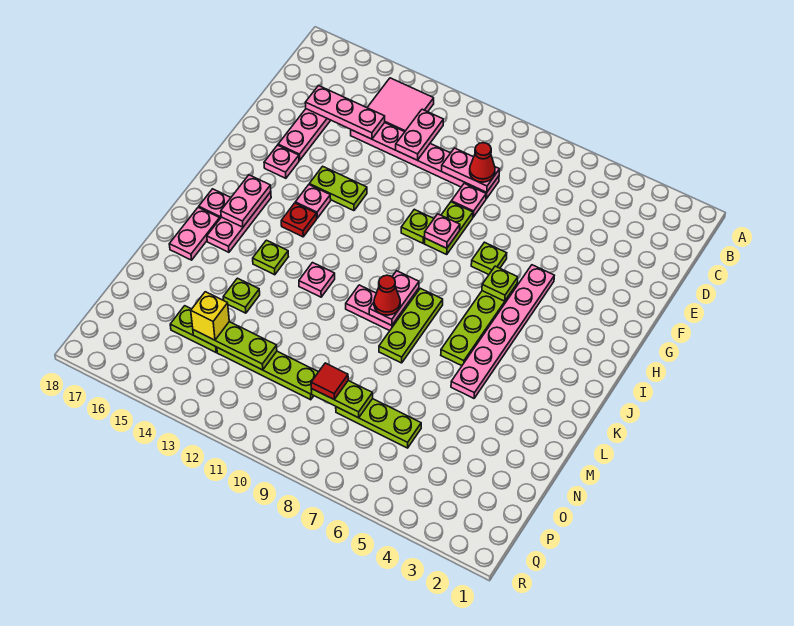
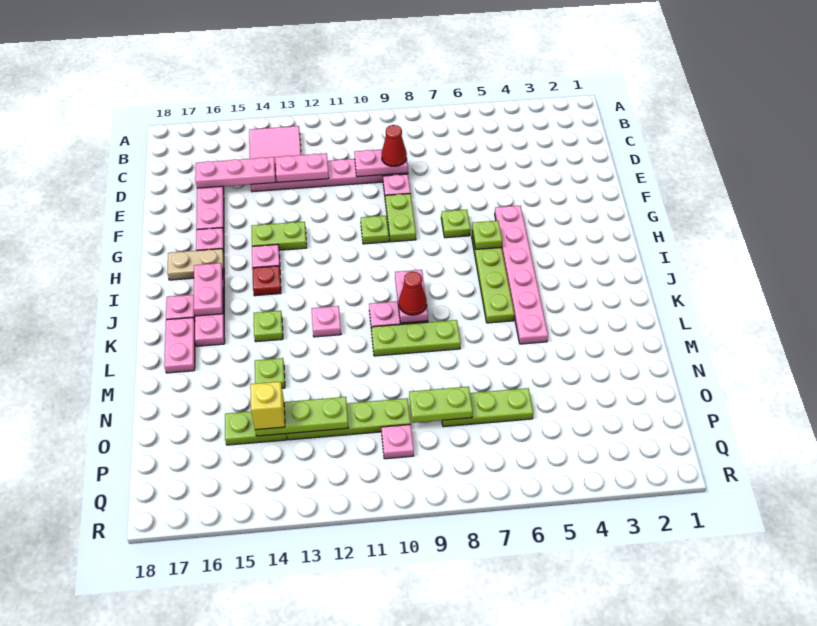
pink 1x2 plate [396,109,443,160] -> pink 1x2 plate turned to [275,153,329,182]
pink 1x1 plate [425,214,460,248] -> pink 1x1 plate moved to [381,424,414,459]
none -> tan 1x2 plate [167,249,224,280]
lime 1x3 plate [379,288,443,363] -> lime 1x3 plate turned to [371,320,461,356]
red 1x1 tile [311,363,348,399] -> none

